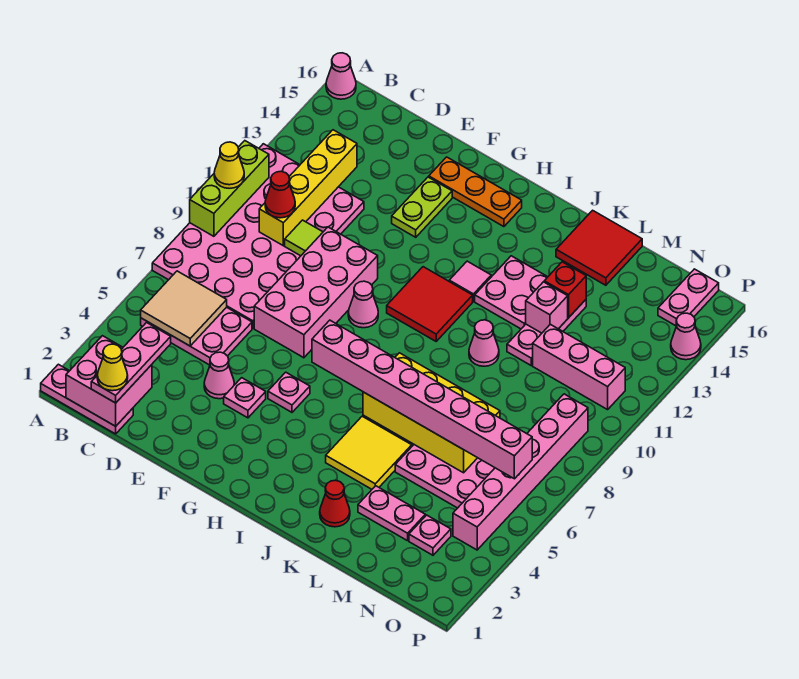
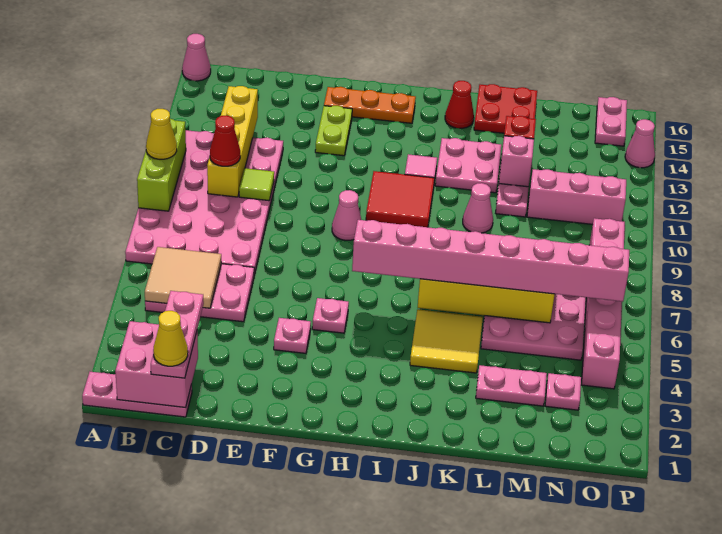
pink 1x1 cone [204,352,234,399] -> none
pink 2x4 brick [254,227,378,358] -> none
red 1x1 cone [320,480,350,527] -> red 1x1 cone moved to [445,81,474,128]
red 2x2 tile [556,210,642,285] -> red 2x2 plate [474,84,537,133]

